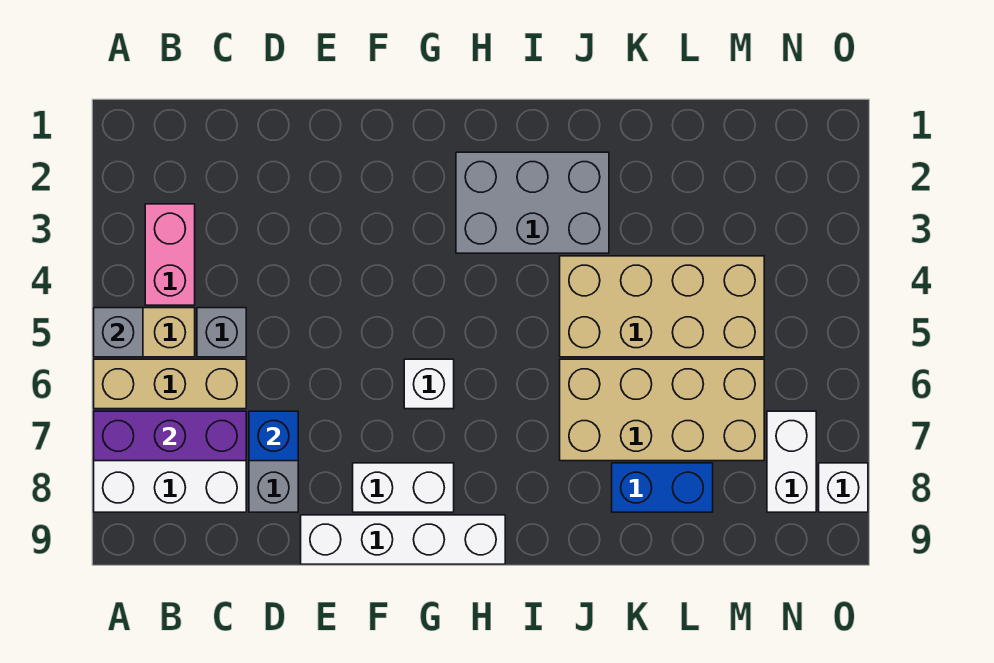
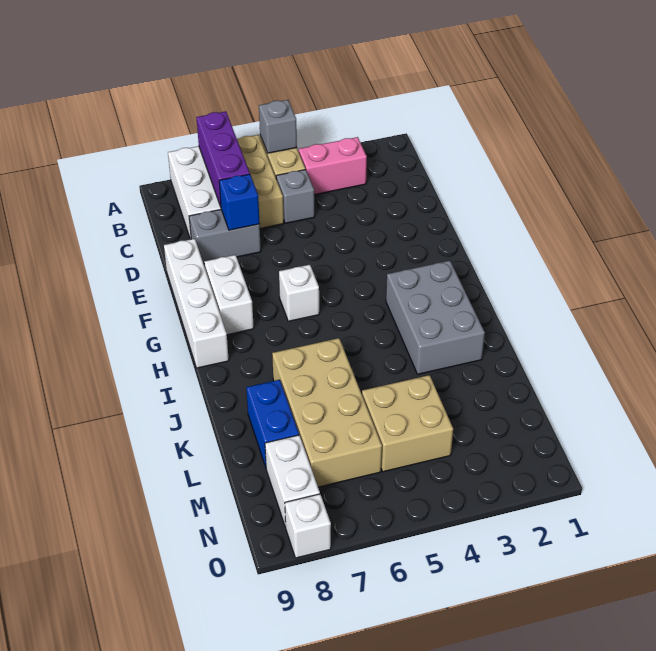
tan 2x4 brick [560,256,764,357] -> tan 2x2 brick [362,375,453,472]
white 1x2 brick [767,411,816,512] -> white 1x2 brick turned to [265,435,320,527]

